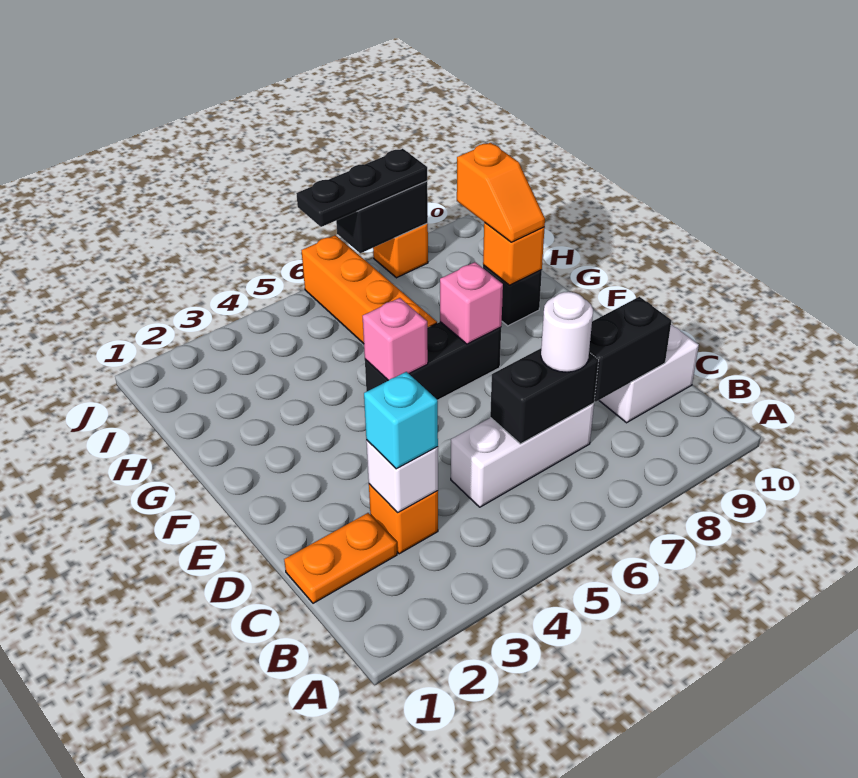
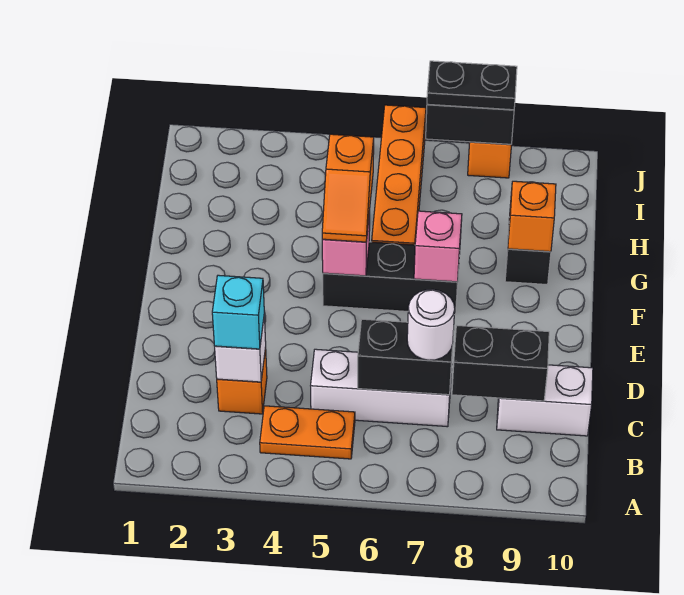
orange 1x2 plate [284,513,397,603] -> orange 1x2 plate moved to [260,406,355,459]
orange 1x2 slope [457,143,545,242] -> orange 1x2 slope moved to [322,134,374,242]
black 1x3 plate [296,149,427,227] -> black 1x2 plate [427,61,517,110]

